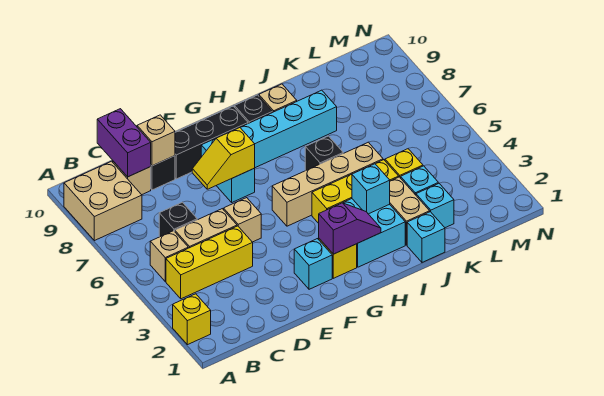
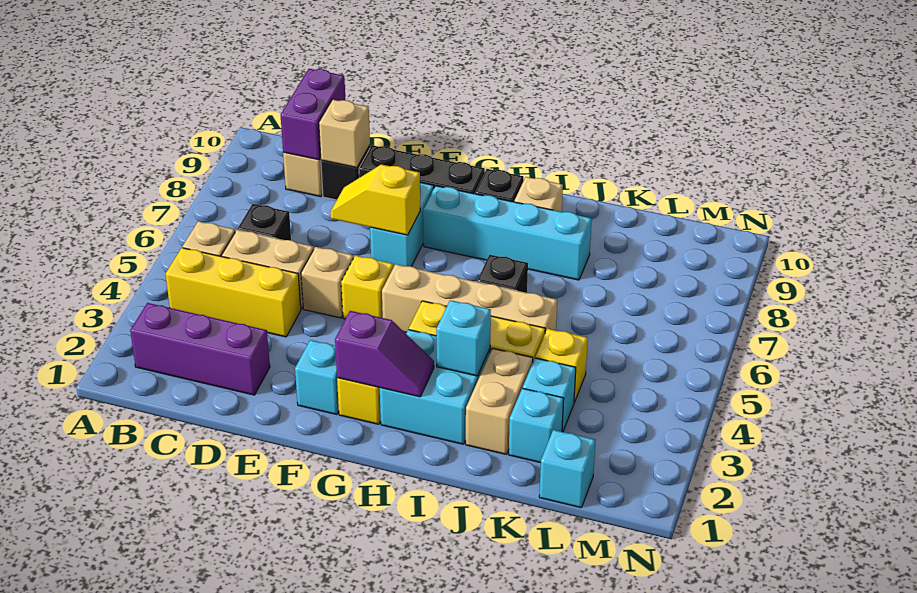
yellow 1x1 brick [173,294,211,345] -> yellow 1x1 brick moved to [341,255,393,319]
tan 2x2 brick [64,161,142,241] -> none
none -> purple 1x3 brick [130,303,270,395]
cyan 1x1 brick [407,212,445,262] -> cyan 1x1 brick moved to [539,430,596,508]

